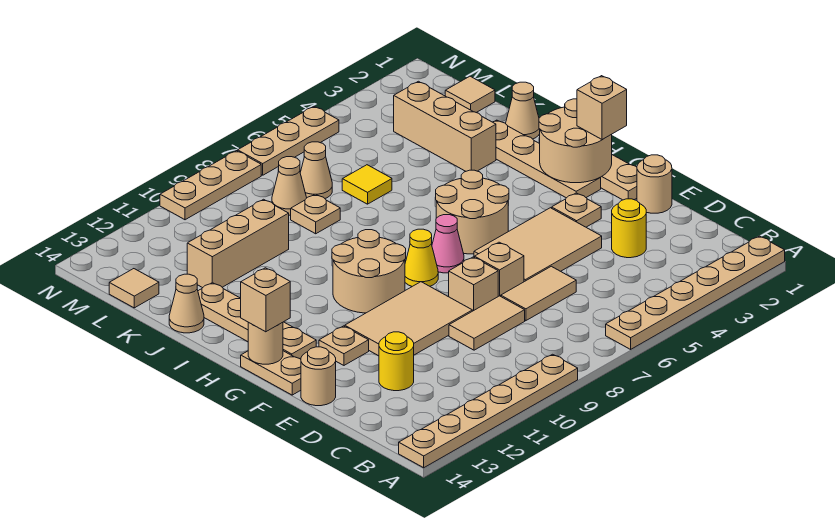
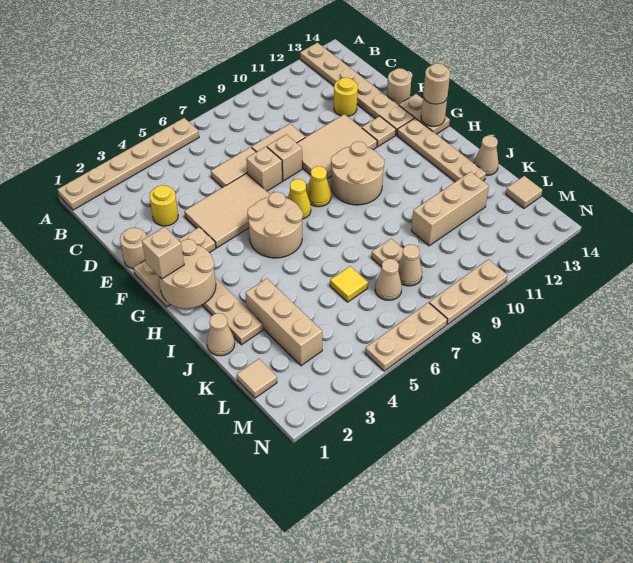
tan 1x6 plate [399,354,578,468] -> tan 1x6 plate turned to [300,43,414,135]
pink 1x1 cone [432,215,464,273] -> yellow 1x1 cone [288,179,311,219]
tan 1x1 brick [241,268,290,332] -> tan 1x1 round brick [423,63,450,104]

